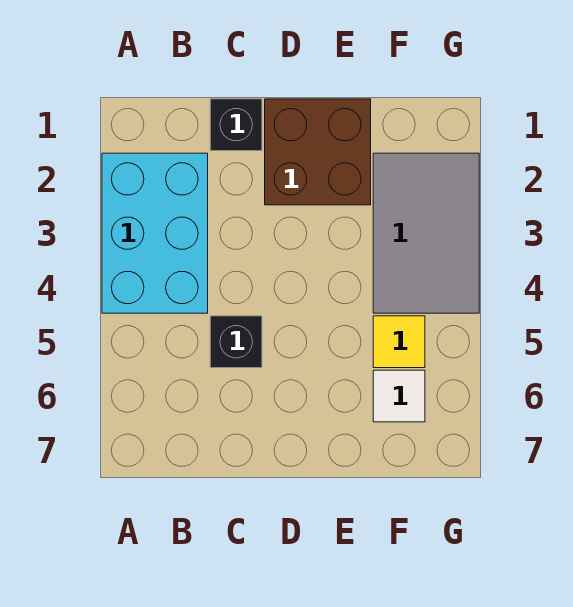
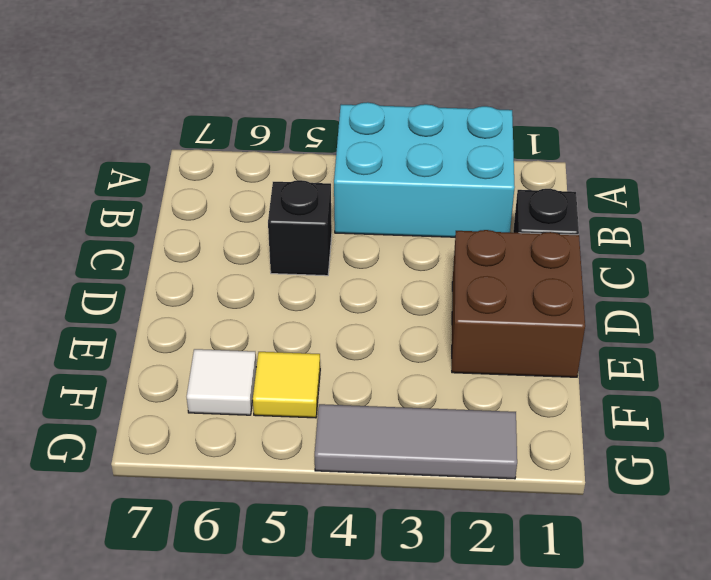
grey 2x3 tile [373,153,479,313] -> grey 1x3 tile [315,404,517,479]

